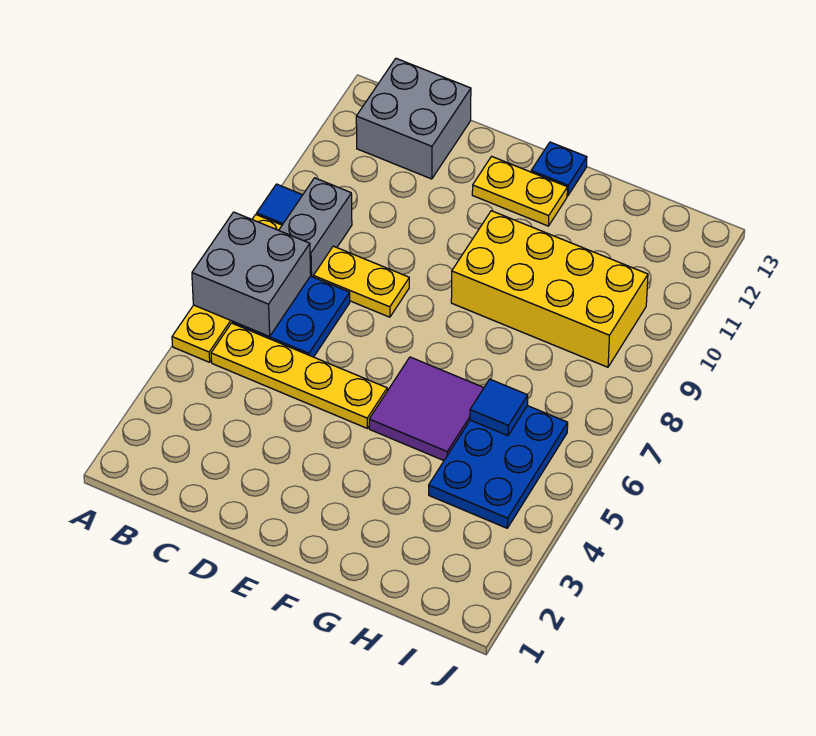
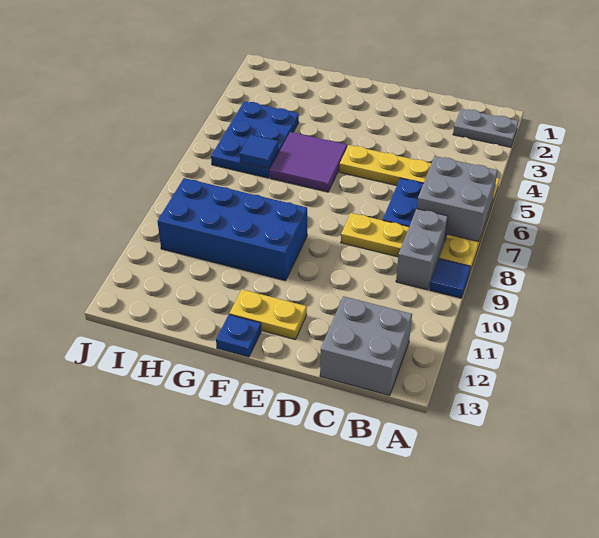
none -> grey 1x2 plate [453,109,518,147]
yellow 2x4 brick [451,211,648,367] -> blue 2x4 brick [158,178,307,281]

